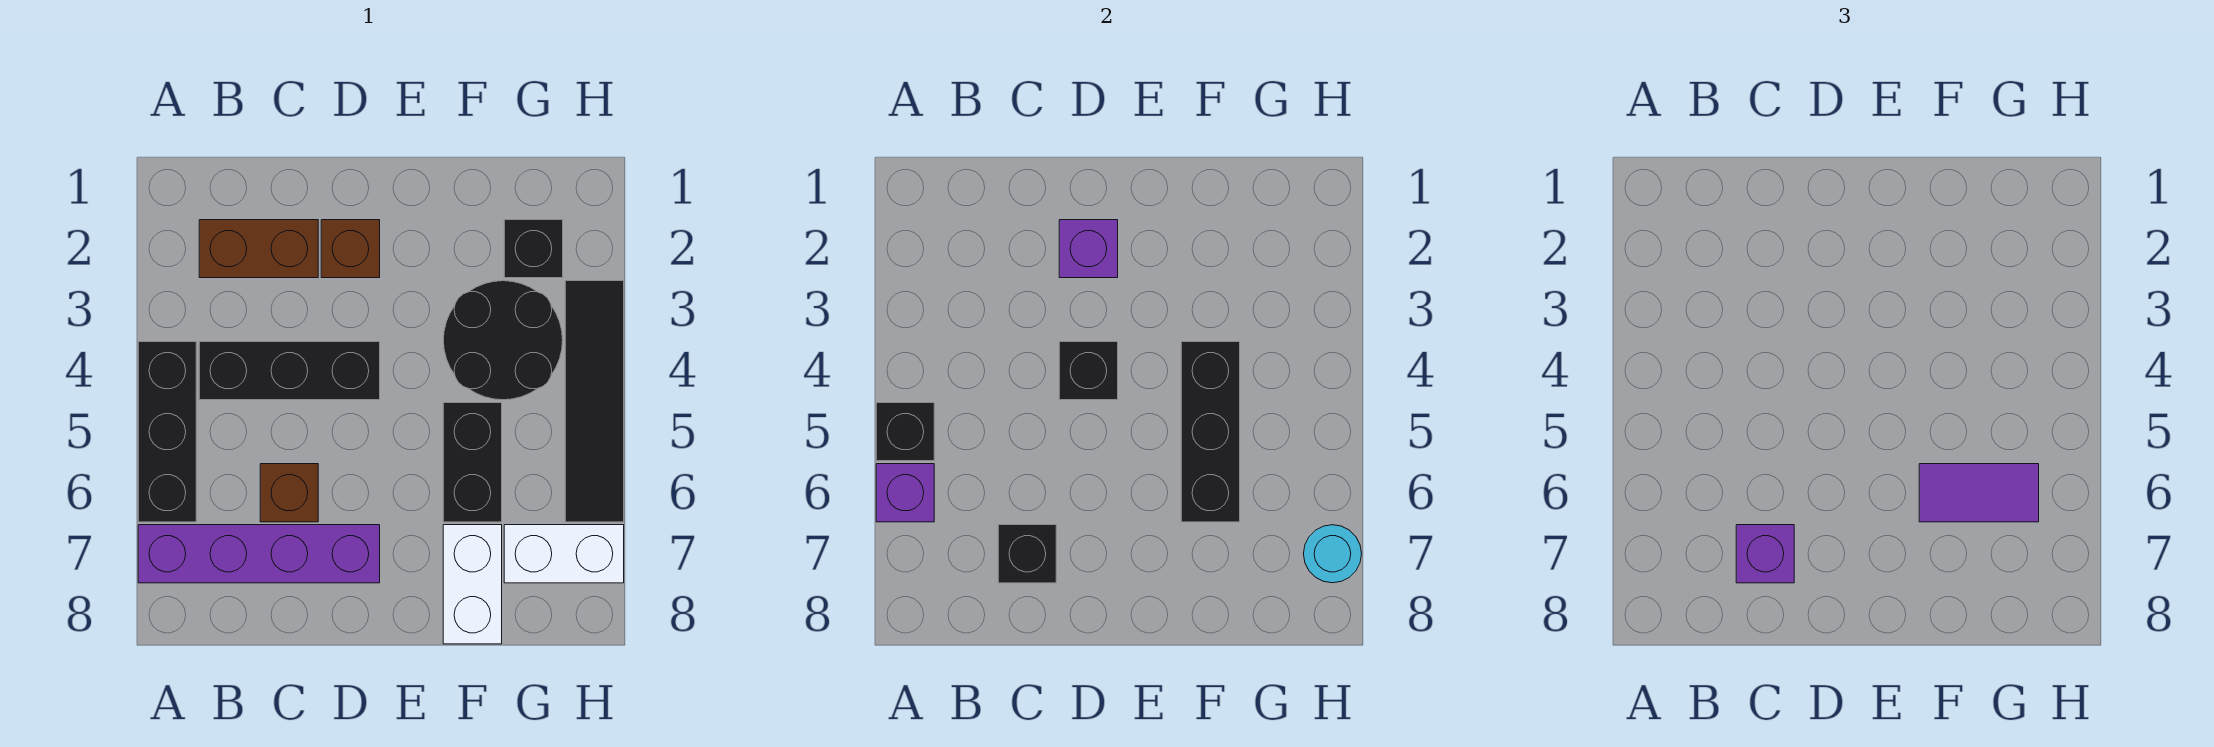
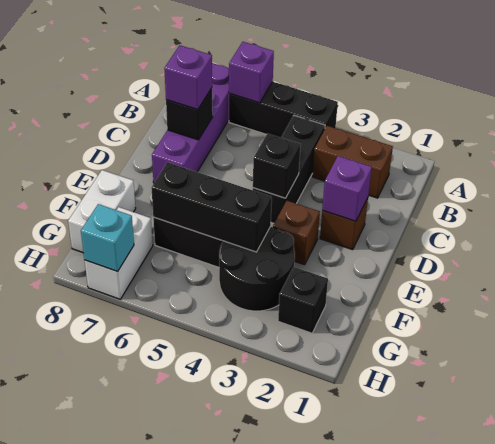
black 1x1 brick [876,403,934,461] -> none
brown 1x2 brick [199,220,318,278] -> brown 1x2 brick turned to [312,126,393,198]
brown 1x1 brick [260,464,318,522] -> brown 1x1 brick moved to [273,201,320,265]
purple 1x2 tile [1919,464,2039,522] -> none
white 1x2 brick [443,525,502,644] -> white 1x2 brick turned to [68,170,136,253]
black 1x4 tile [565,281,624,522] -> none
cyan 1x1 round brick [1304,525,1362,583] -> cyan 1x1 brick [81,204,134,272]

